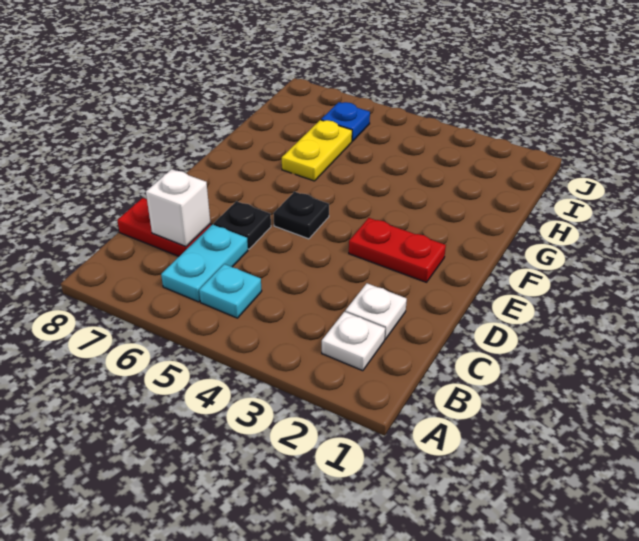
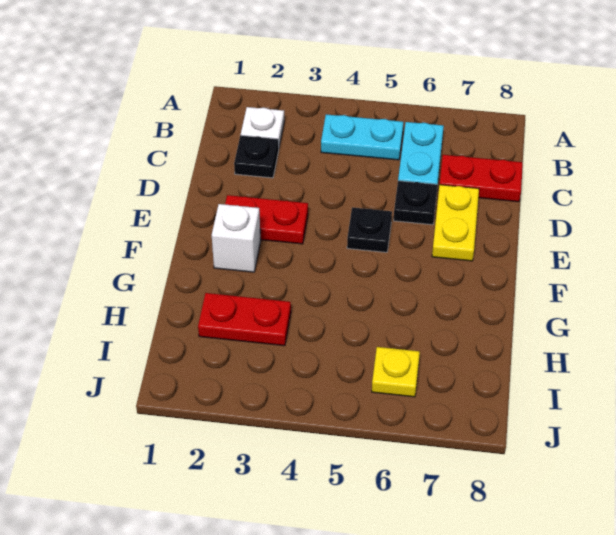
cyan 1x1 plate [199,264,262,318] -> cyan 1x2 plate [321,114,404,160]
white 1x1 plate [345,283,407,339] -> black 1x1 plate [234,135,279,178]
white 1x1 brick [146,169,210,247] -> white 1x1 brick moved to [212,204,261,272]
yellow 1x2 plate [282,120,352,181] -> yellow 1x2 plate moved to [432,185,479,261]
none -> red 1x2 plate [198,293,291,346]
blue 1x1 plate [321,102,370,141] -> yellow 1x1 plate [372,347,420,397]

